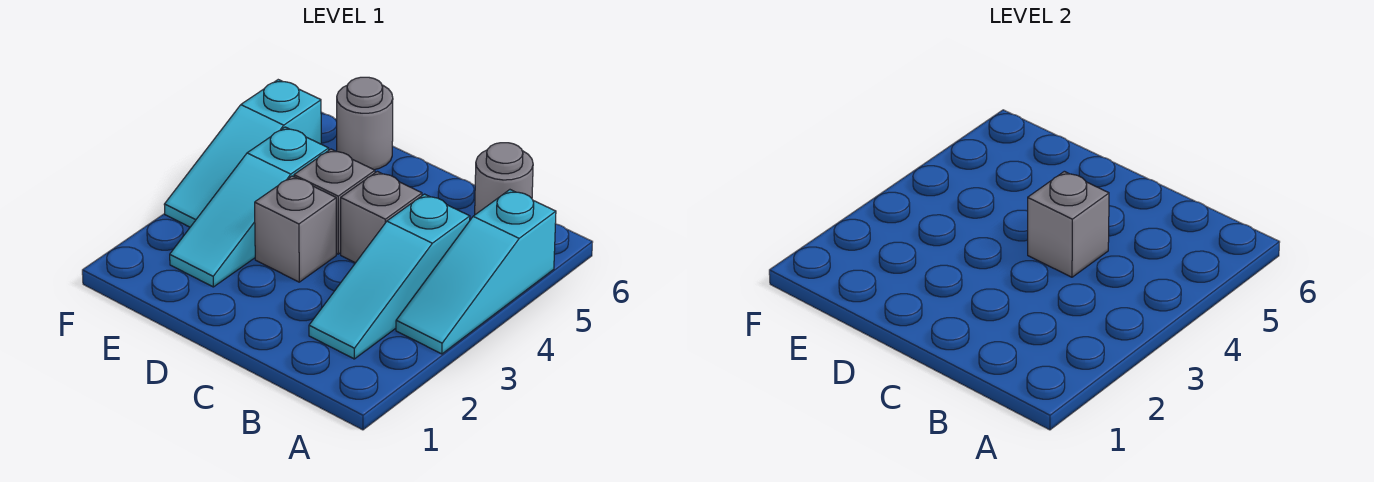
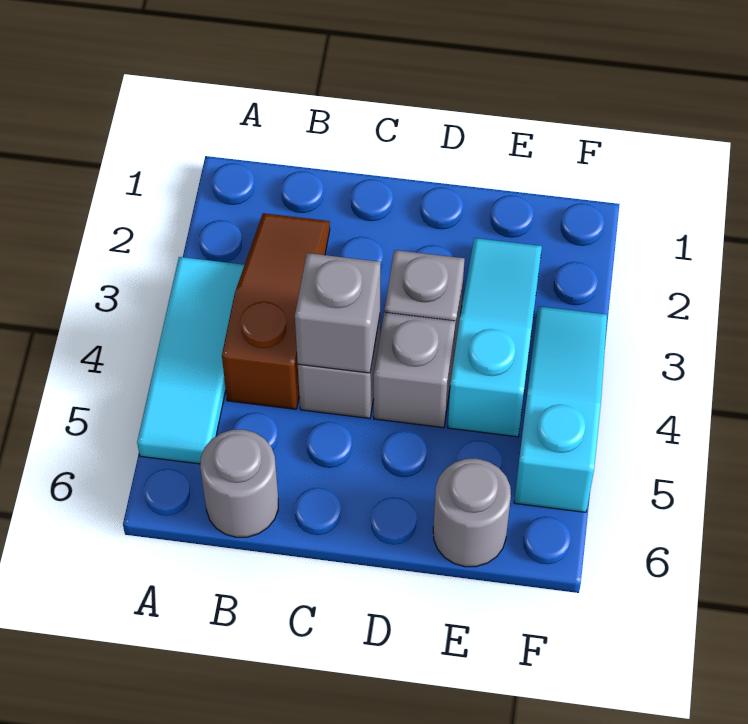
cyan 1x3 slope [396,190,556,354] -> cyan 1x3 tile [137,257,244,464]
cyan 1x3 slope [309,194,470,359] -> brown 1x3 slope [222,213,330,409]

